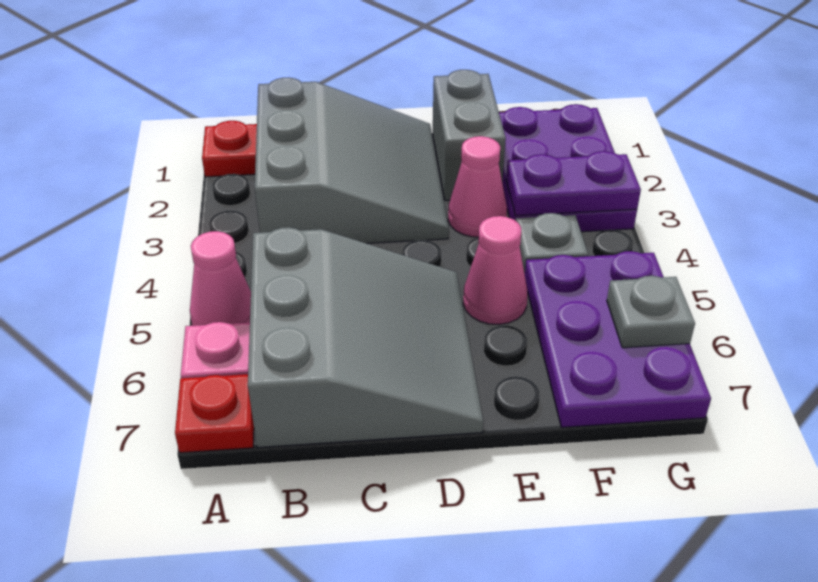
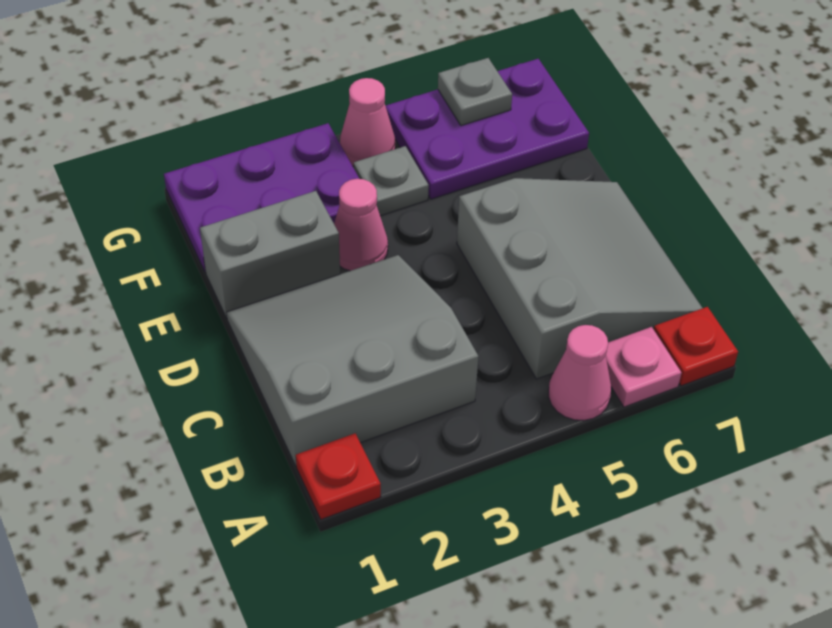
grey 3x3 slope [248,227,483,448] -> grey 3x3 slope turned to [457,178,702,379]
pink 1x1 cone [463,216,528,325] -> pink 1x1 cone moved to [340,78,395,166]
purple 1x2 plate [506,151,641,216] -> none

